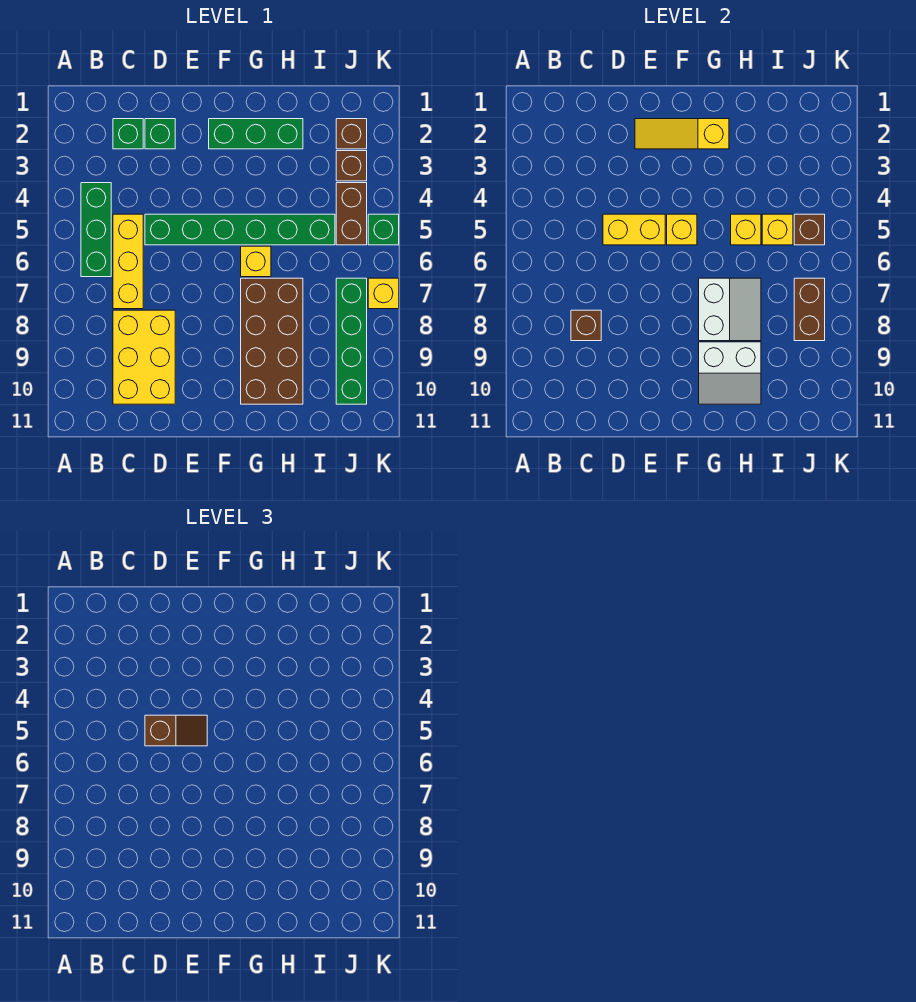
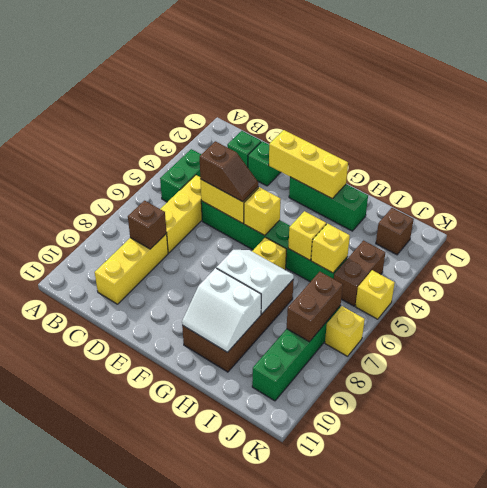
green 1x3 brick [81,183,111,277] -> green 1x2 brick [160,149,201,202]
yellow 2x3 brick [113,310,175,404] -> yellow 1x3 brick [95,234,168,304]
yellow 1x3 slope [635,119,729,149] -> yellow 1x3 brick [269,130,348,198]
white 2x2 slope [699,278,761,341] -> white 2x2 slope turned to [216,250,294,314]
brown 1x1 brick [336,151,367,181] -> none
brown 1x1 brick [794,214,825,245] -> none
green 1x1 brick [368,214,399,245] -> yellow 1x1 brick [355,270,395,319]

